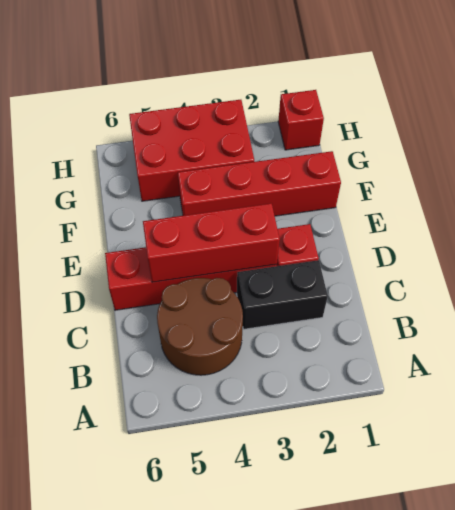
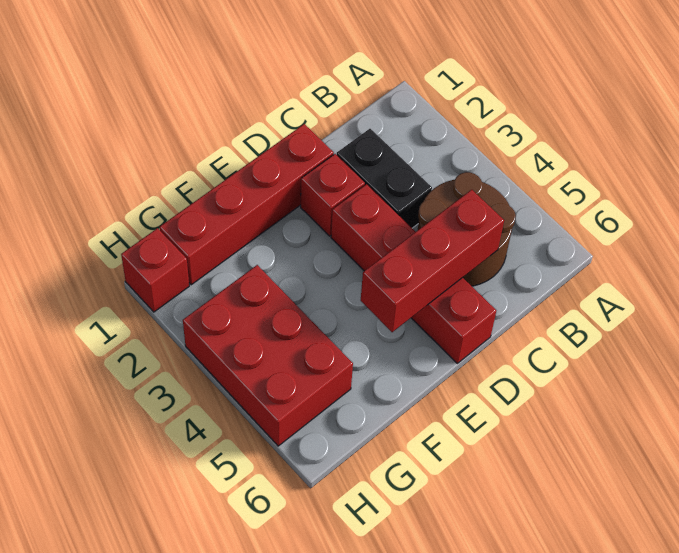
red 1x3 brick [143,203,280,282] -> red 1x3 brick turned to [361,190,504,332]
red 1x4 brick [178,151,341,216] -> red 1x4 brick turned to [160,124,334,285]

